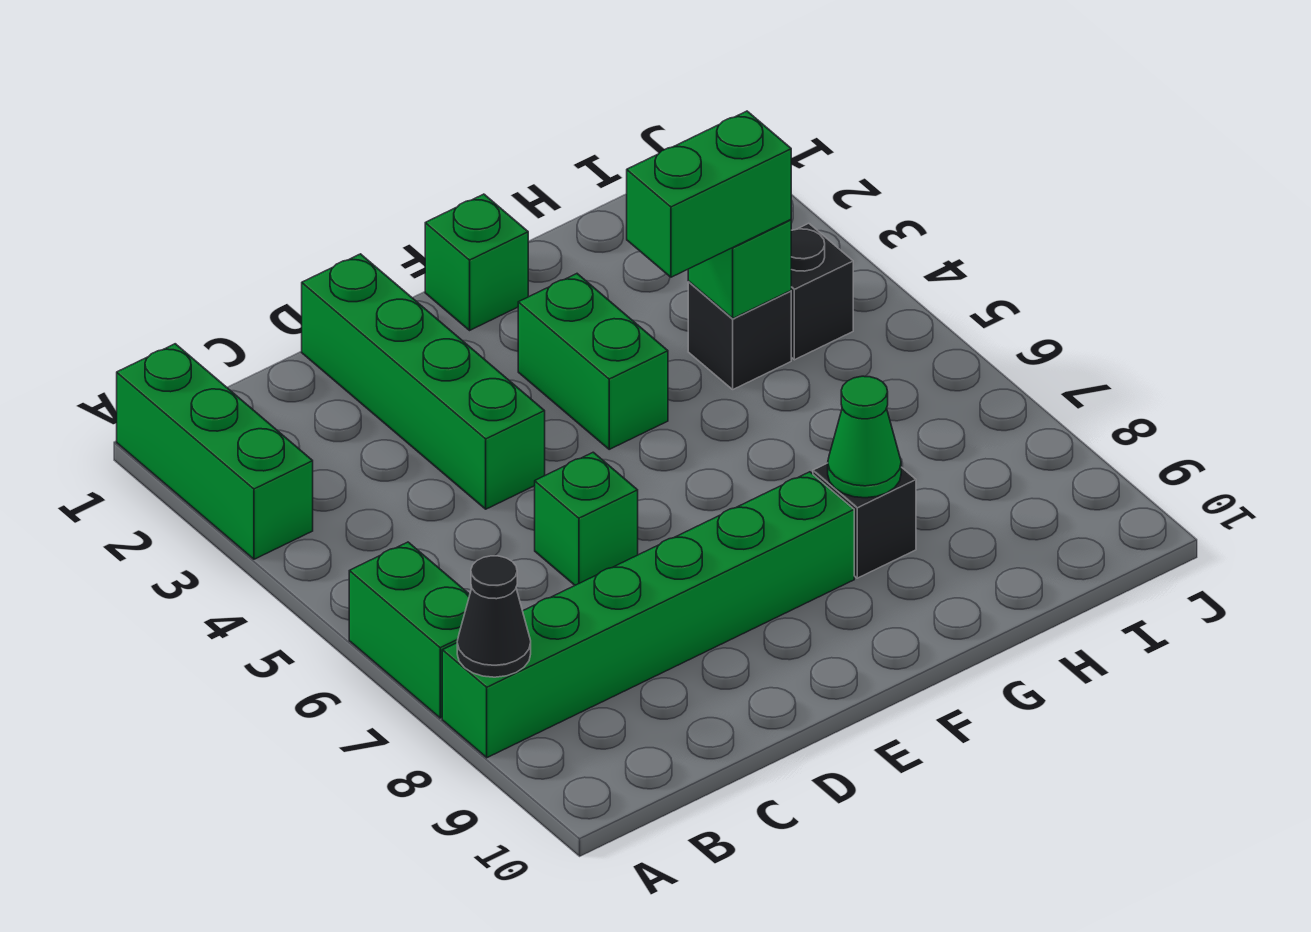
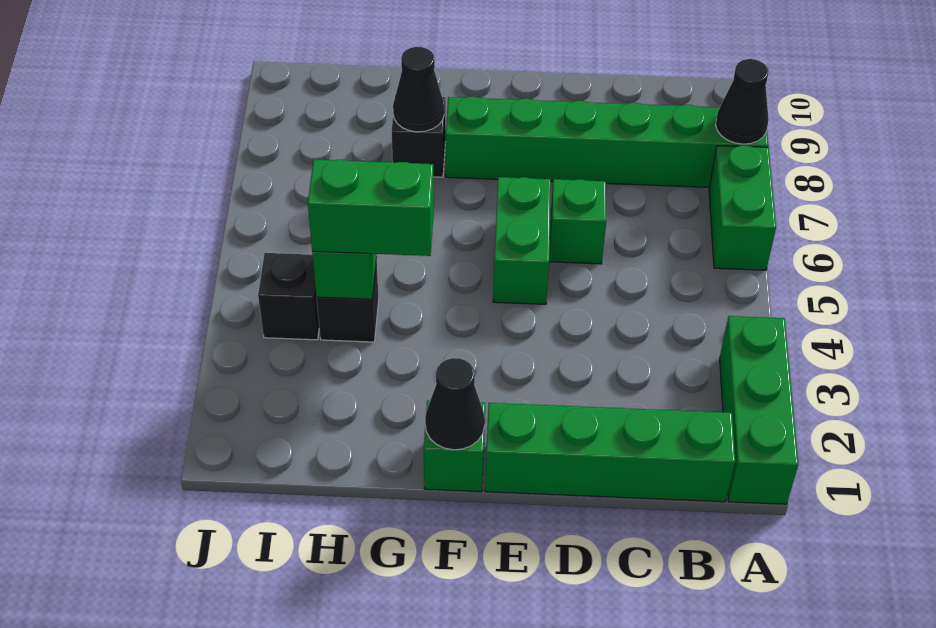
green 1x4 brick [302,254,545,509] -> green 1x4 brick turned to [485,403,735,502]
none -> black 1x1 cone [425,358,485,450]
green 1x2 brick [518,274,668,449] -> green 1x2 brick moved to [493,177,551,304]
green 1x1 cone [828,376,901,498] -> black 1x1 cone [393,47,444,132]

